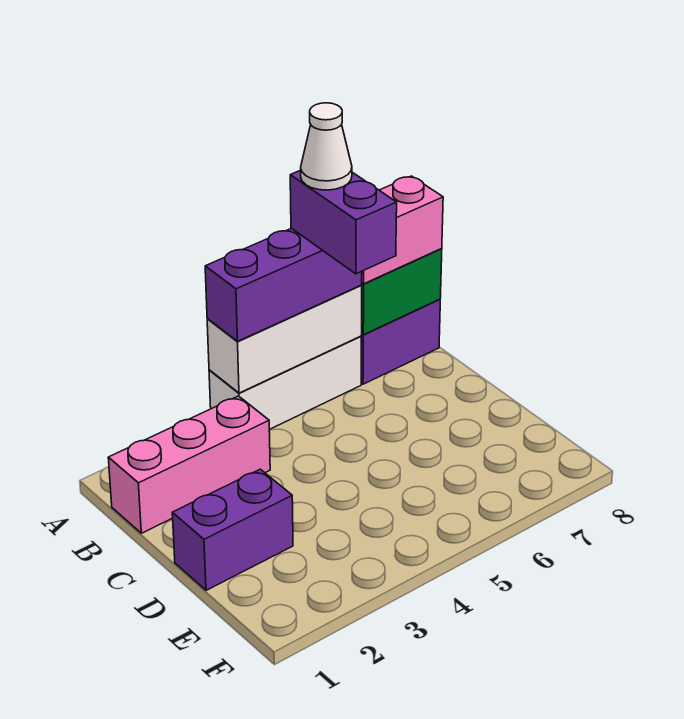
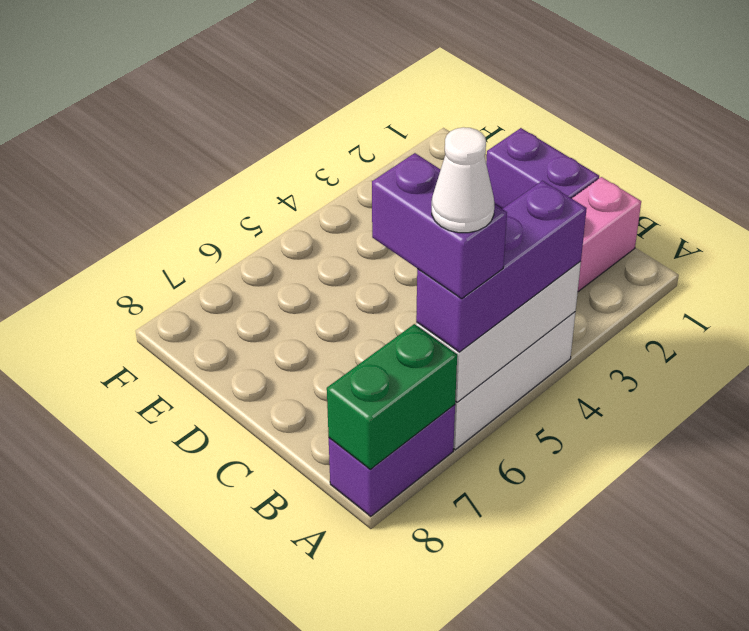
pink 1x2 brick [362,176,443,284] -> none
purple 1x2 brick [172,469,293,590] -> purple 1x2 brick turned to [486,128,599,209]

